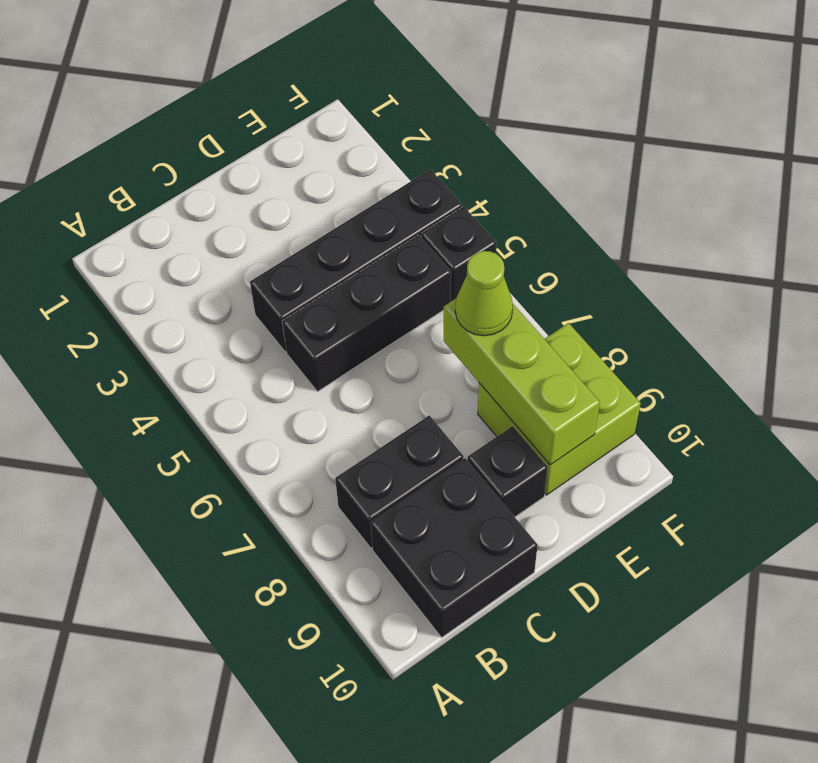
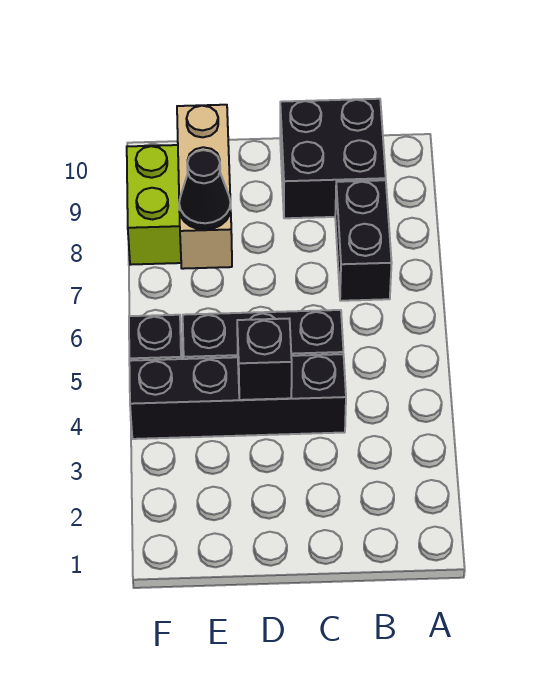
black 1x2 brick [335,415,464,548] -> black 1x2 brick turned to [335,180,392,301]
black 1x1 brick [467,426,548,517] -> black 1x1 brick moved to [237,319,292,400]
lime 1x3 brick [444,299,600,465] -> tan 1x3 brick [177,105,232,269]
lime 1x1 cone [455,251,513,336] -> black 1x1 cone [179,150,231,230]

